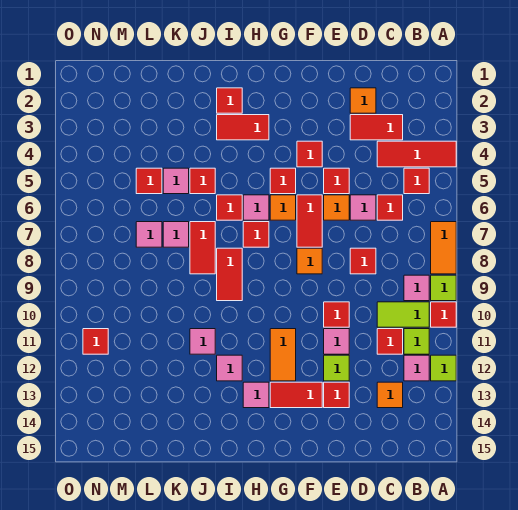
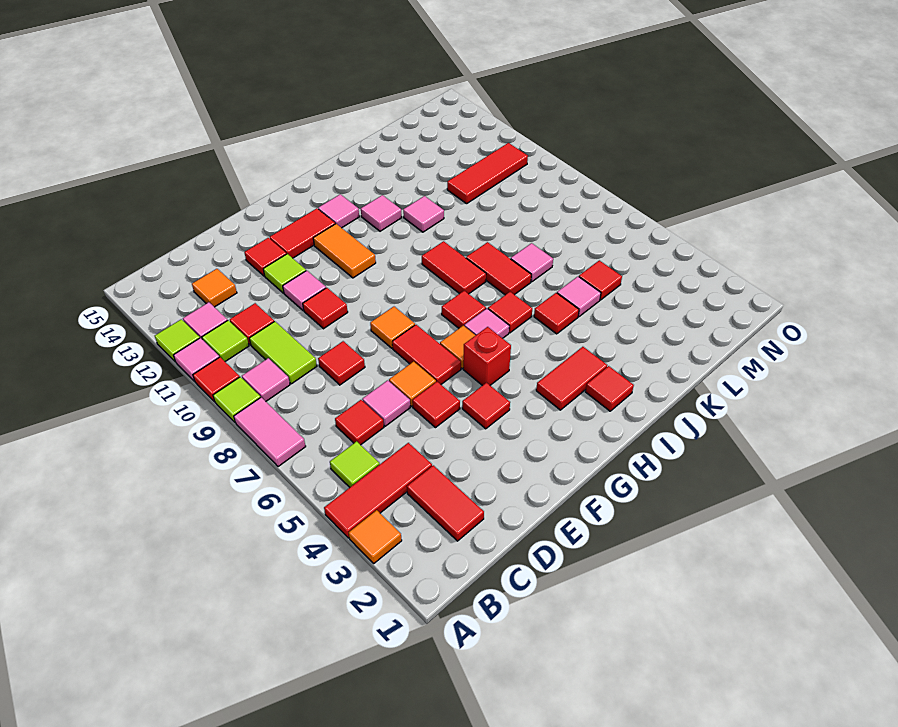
orange 1x2 tile [431,222,456,274] -> pink 1x2 tile [234,397,306,467]
red 1x1 tile [404,168,429,194] -> lime 1x1 tile [330,441,380,487]
lime 1x2 tile [377,302,429,327] -> lime 1x2 tile turned to [249,321,317,384]
red 1x2 tile [350,115,403,140] -> red 1x2 tile turned to [407,465,484,541]
orange 1x1 tile [350,88,376,113] -> orange 1x1 tile moved to [349,510,402,563]
red 1x1 tile [270,168,296,194] -> red 1x1 brick [463,327,511,386]
pink 1x1 tile [136,222,162,247] -> pink 1x1 tile moved to [173,338,219,382]
red 1x1 tile [83,329,108,354] -> red 1x3 tile [447,143,528,204]

